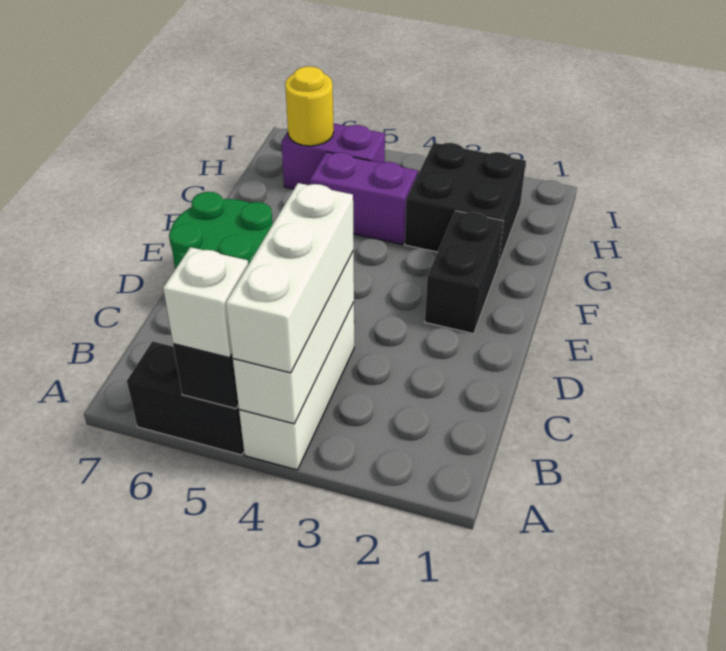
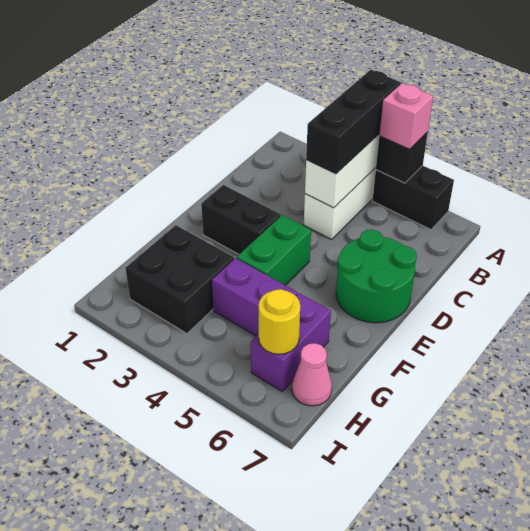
white 1x3 brick [226,183,354,373] -> black 1x3 brick [306,70,401,174]
white 1x1 brick [163,247,248,358] -> pink 1x1 brick [379,83,433,149]
black 1x2 brick [425,211,503,334] -> black 1x2 brick turned to [201,185,281,254]
none -> green 1x2 brick [237,215,311,285]
purple 1x2 brick [281,123,385,189] -> purple 1x2 brick turned to [251,293,331,392]
none -> pink 1x1 cone [292,343,332,406]

